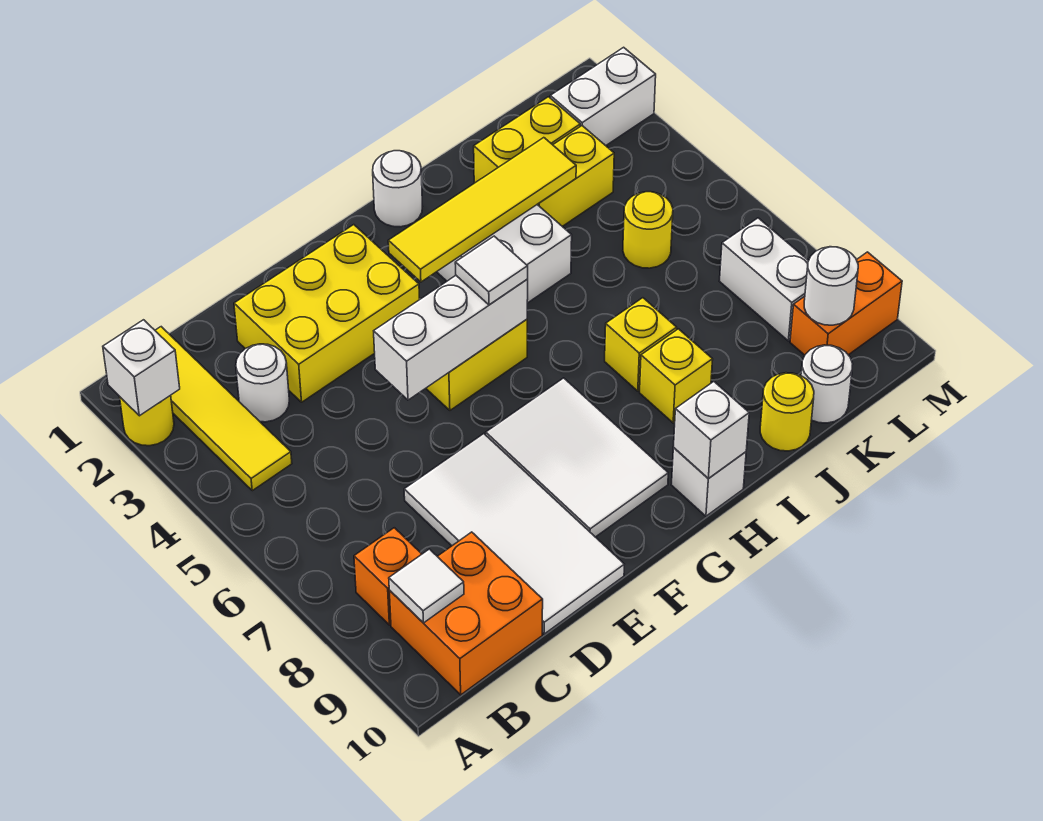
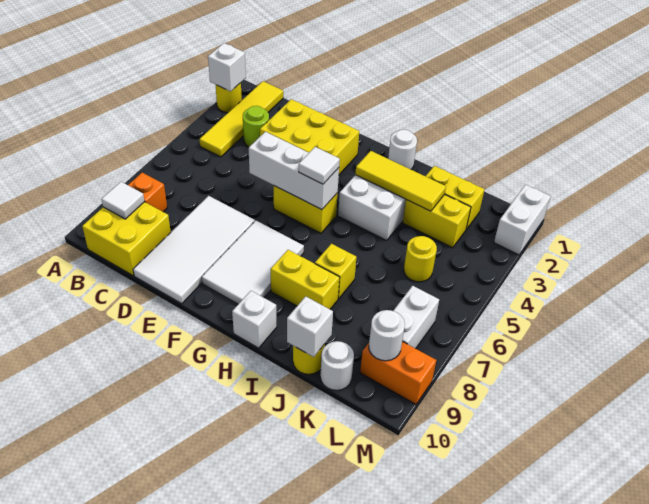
orange 2x2 brick [389,532,543,695] -> yellow 2x2 brick [82,202,171,275]
white 1x1 round brick [236,344,289,422] -> lime 1x1 round brick [243,106,269,147]
yellow 1x4 tile [388,138,576,282] -> yellow 1x3 tile [355,151,446,211]
white 1x1 brick [673,382,749,478] -> white 1x1 brick moved to [287,296,333,357]
yellow 1x1 brick [640,329,713,423] -> yellow 1x2 brick [271,250,340,309]
white 1x2 brick [550,47,656,146] -> white 1x2 brick turned to [494,185,551,255]

